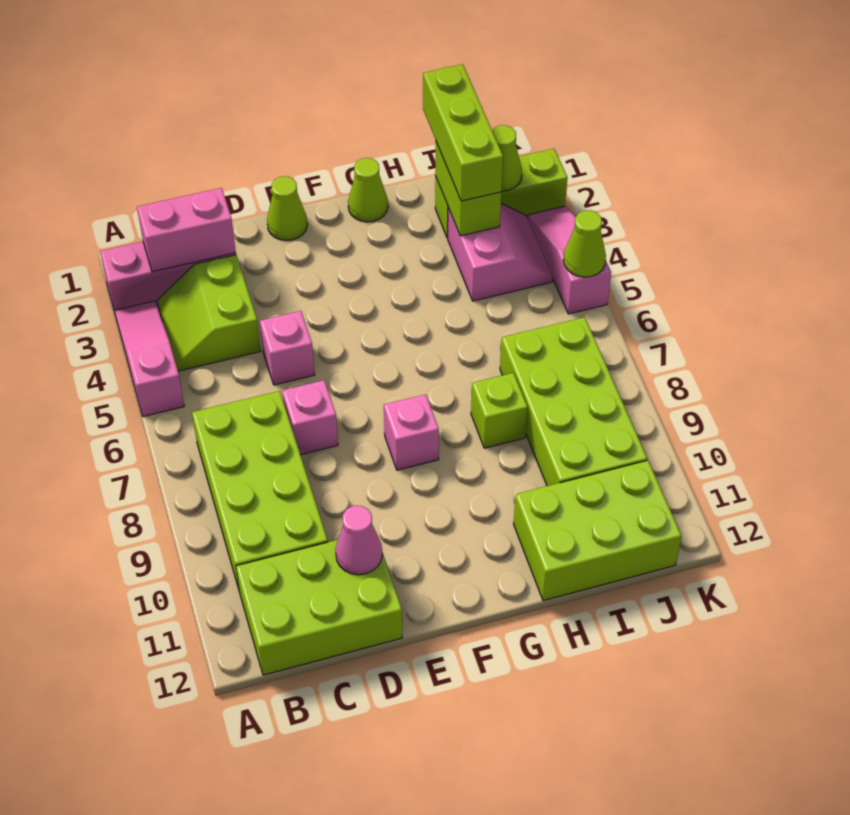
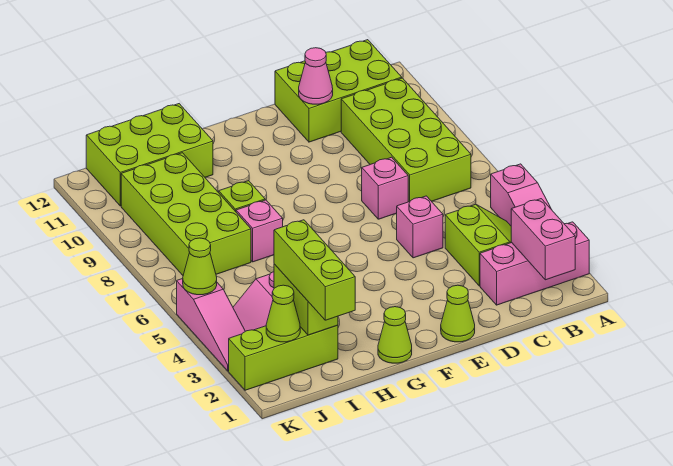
pink 1x2 brick [137,188,236,272] -> pink 1x2 brick turned to [511,199,575,280]
pink 1x1 brick [384,394,439,470] -> pink 1x1 brick moved to [236,200,283,262]

